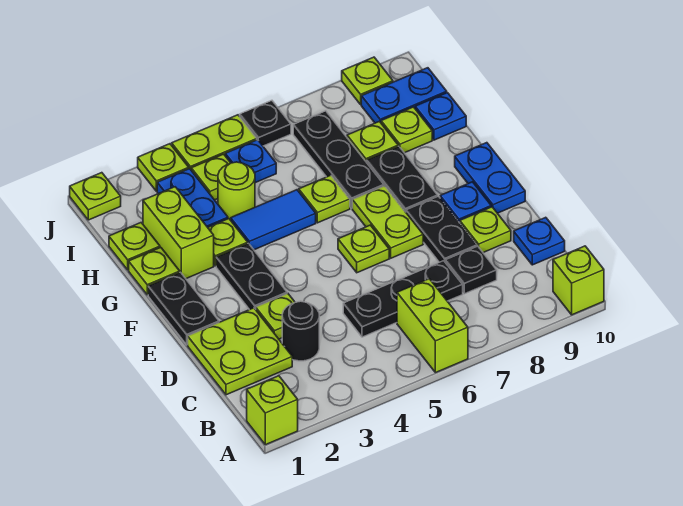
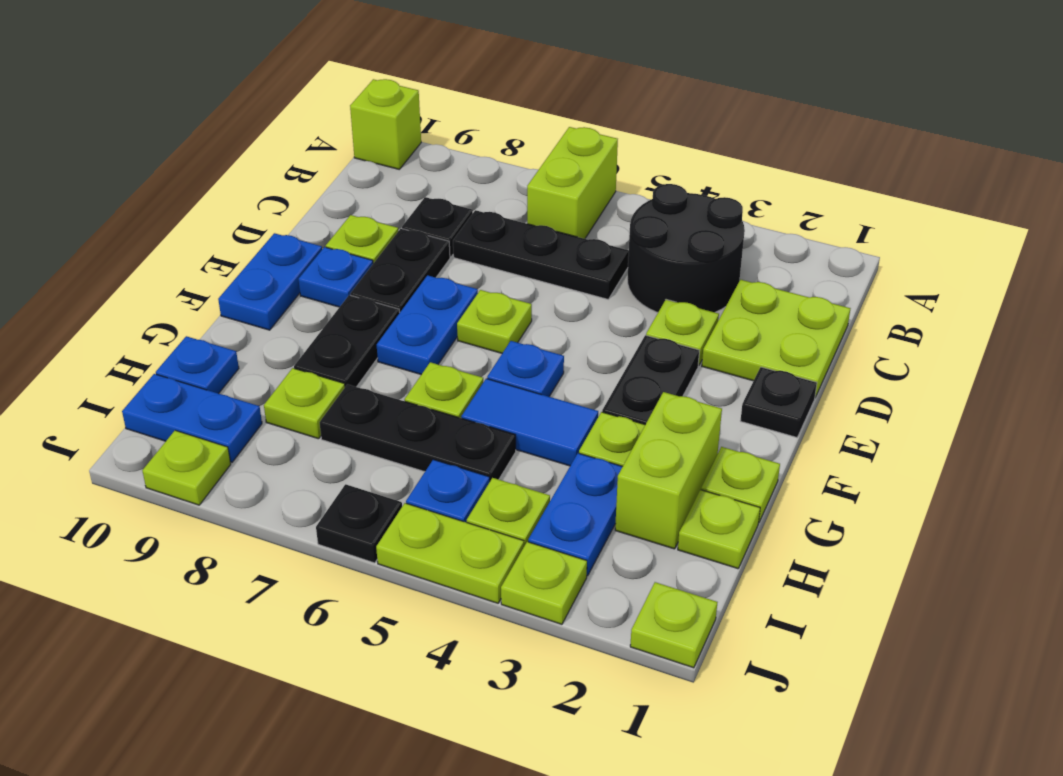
lime 1x1 brick [247,376,298,445] -> none
black 1x1 round brick [282,301,319,361] -> black 2x2 round brick [627,184,745,312]
blue 1x1 plate [514,217,565,265] -> blue 1x1 plate moved to [487,341,564,397]
black 1x2 plate [148,272,219,345] -> black 1x1 plate [740,367,817,437]
lime 1x2 plate [352,186,423,258] -> blue 1x2 plate [377,275,478,375]
black 1x3 plate [293,111,384,208] -> black 1x3 plate turned to [320,384,516,481]
lime 1x1 round brick [218,162,255,220] -> none
lime 1x1 plate [381,107,432,153] -> none

